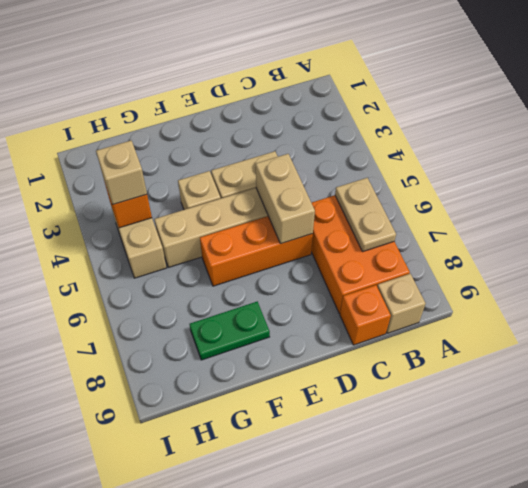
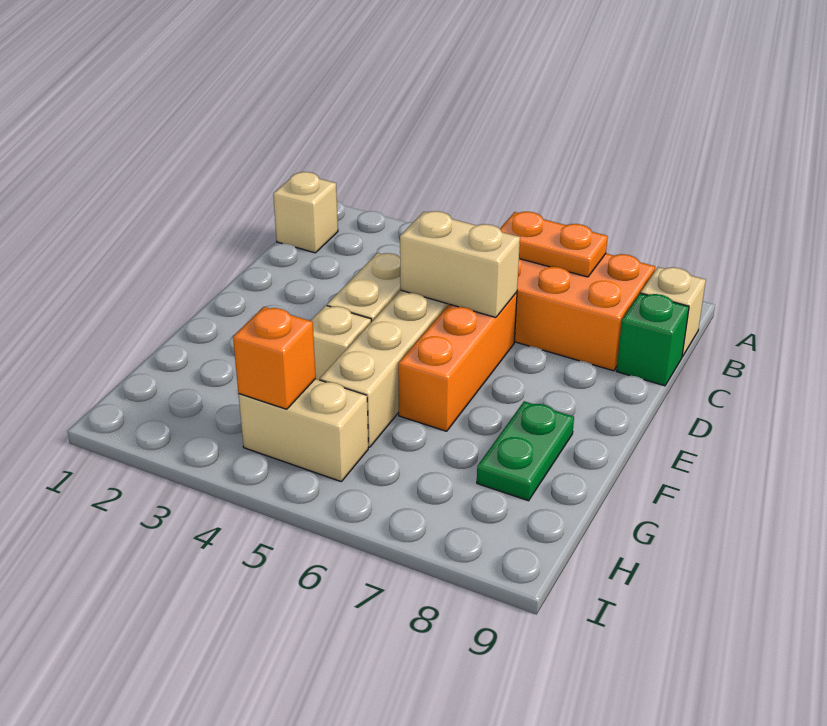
tan 1x2 plate [335,178,396,251] -> orange 1x2 plate [500,212,608,277]
orange 1x1 brick [340,285,391,345] -> green 1x1 brick [616,293,689,386]
tan 1x1 brick [96,141,147,205] -> tan 1x1 brick moved to [273,172,338,253]

